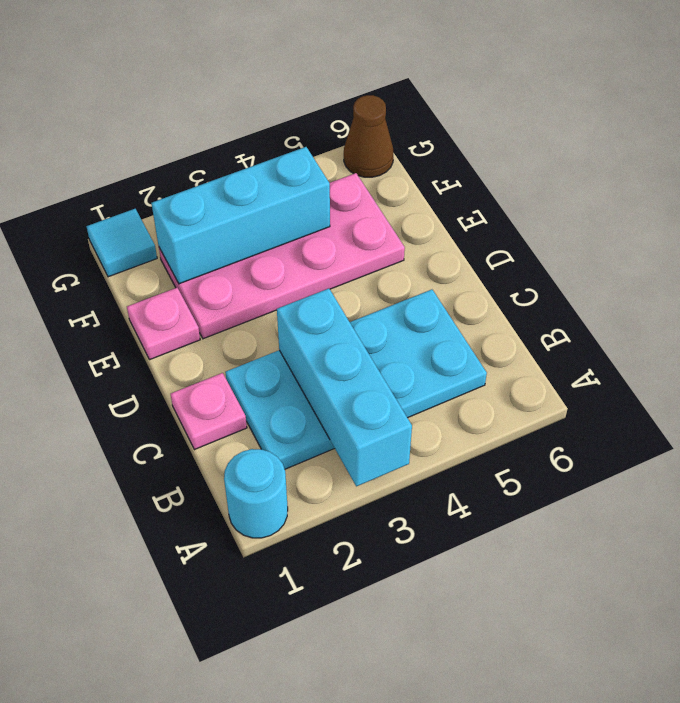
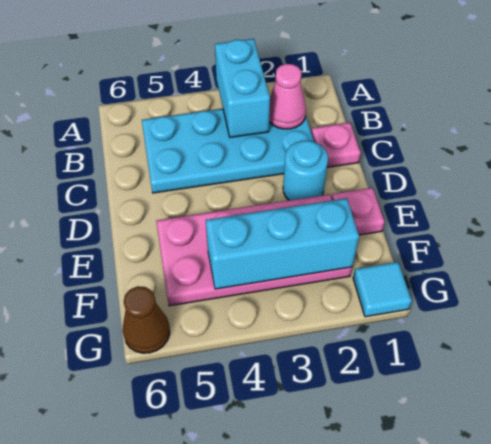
cyan 1x1 round brick [224,449,288,538] -> cyan 1x1 round brick moved to [283,141,328,200]
cyan 1x3 brick [277,289,412,486] -> cyan 1x2 brick [215,39,270,137]
none -> pink 1x1 cone [269,64,306,129]

